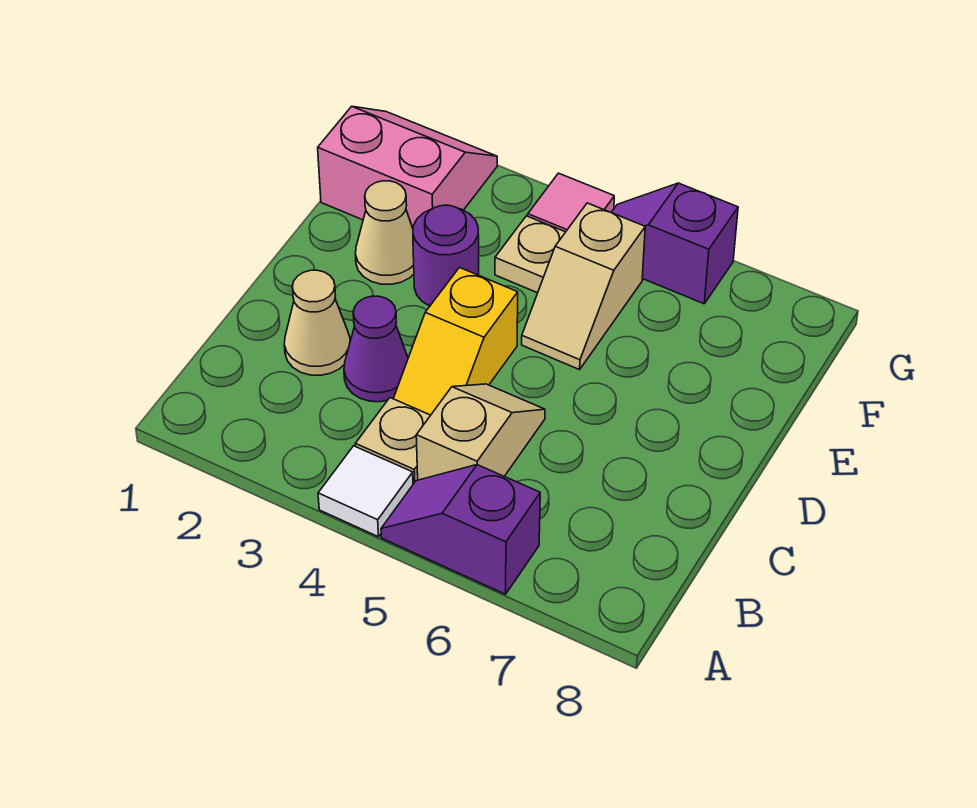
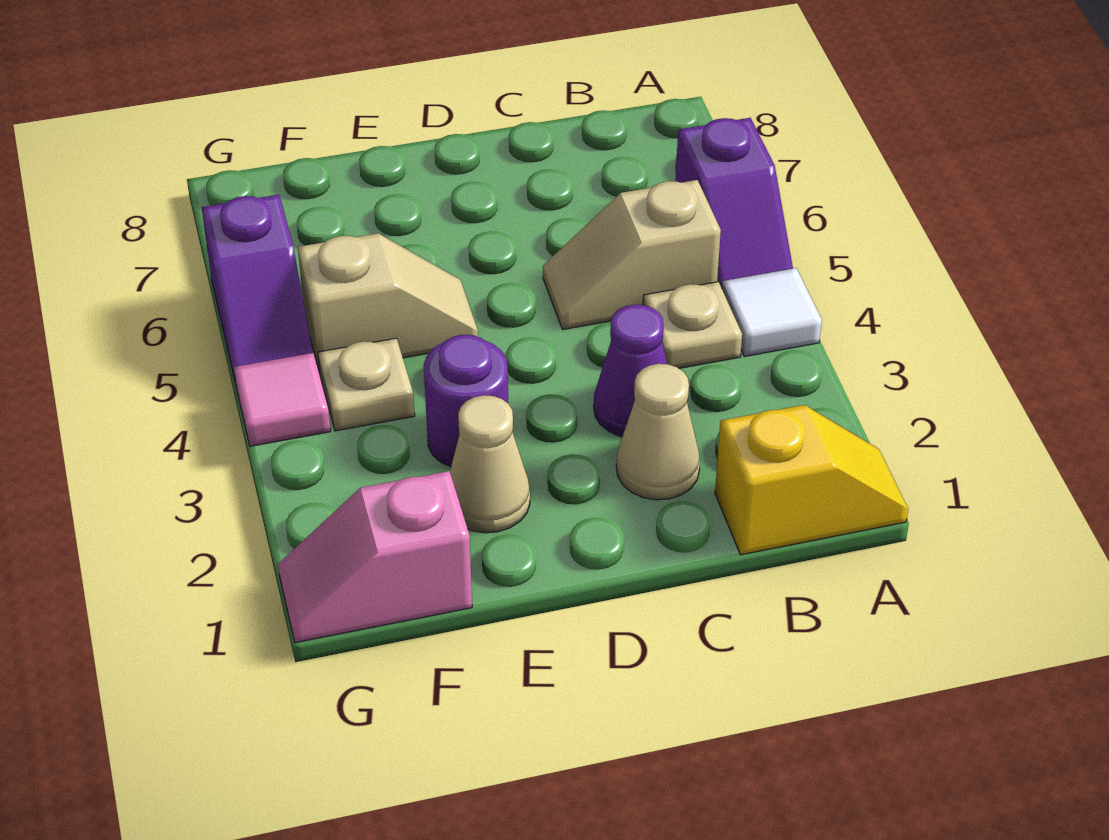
yellow 1x2 slope [393,268,518,415] -> yellow 1x2 slope moved to [715,405,908,555]
pink 2x2 slope [318,106,497,228] -> pink 1x2 slope [278,471,472,643]

